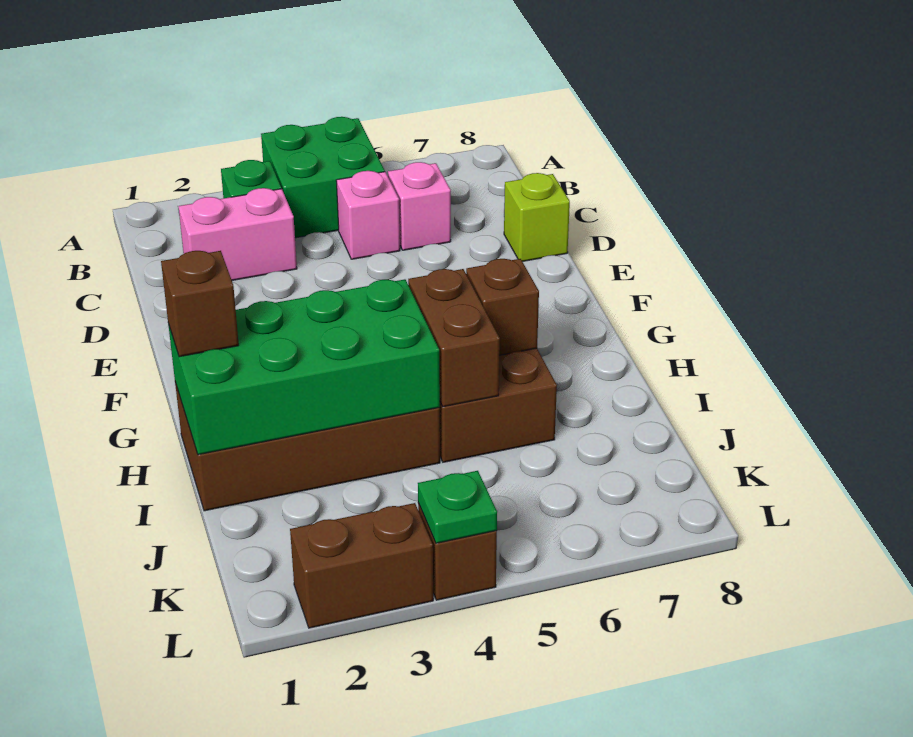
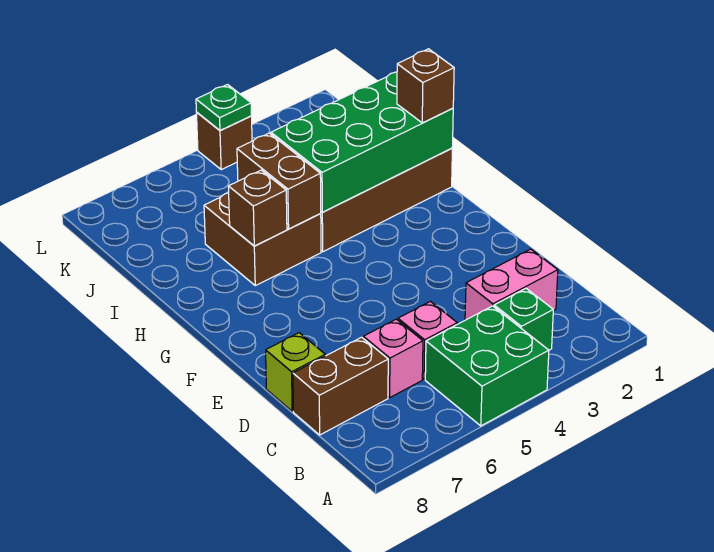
brown 1x2 brick [290,503,433,628] -> brown 1x2 brick moved to [293,337,388,435]

